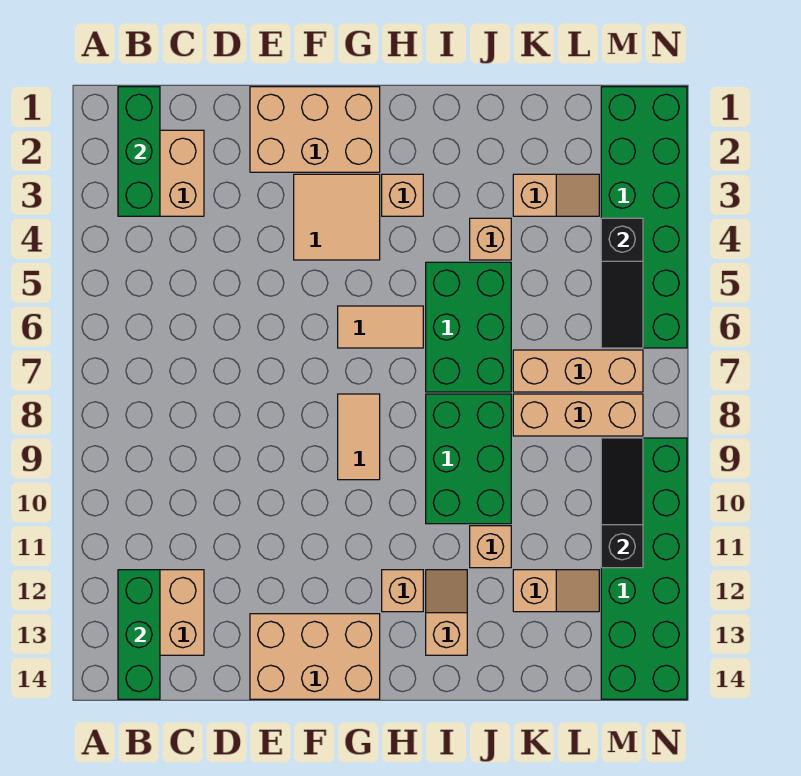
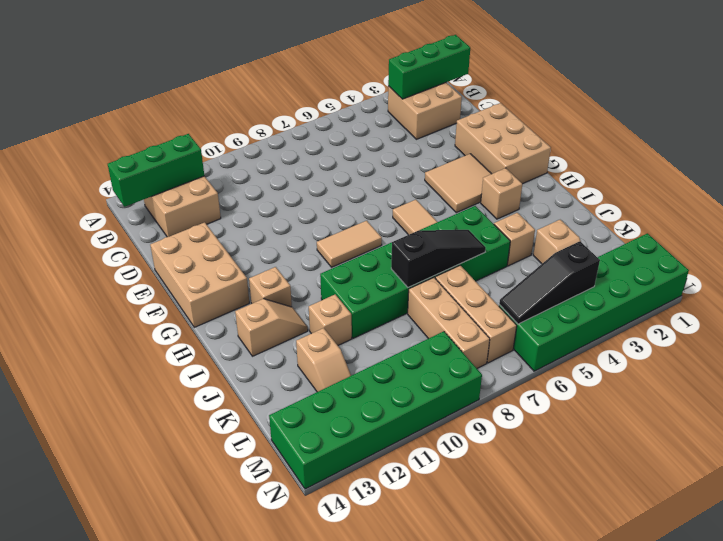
black 1x3 slope [601,438,643,568] -> black 1x3 slope moved to [391,230,486,288]

